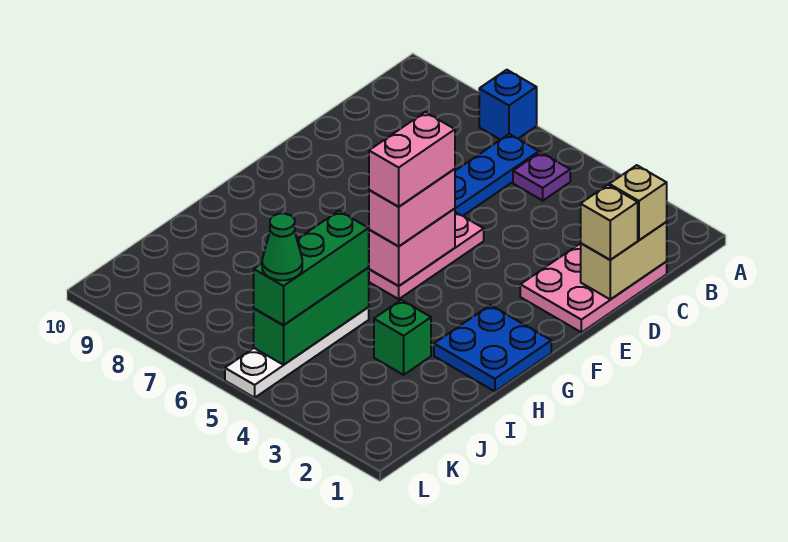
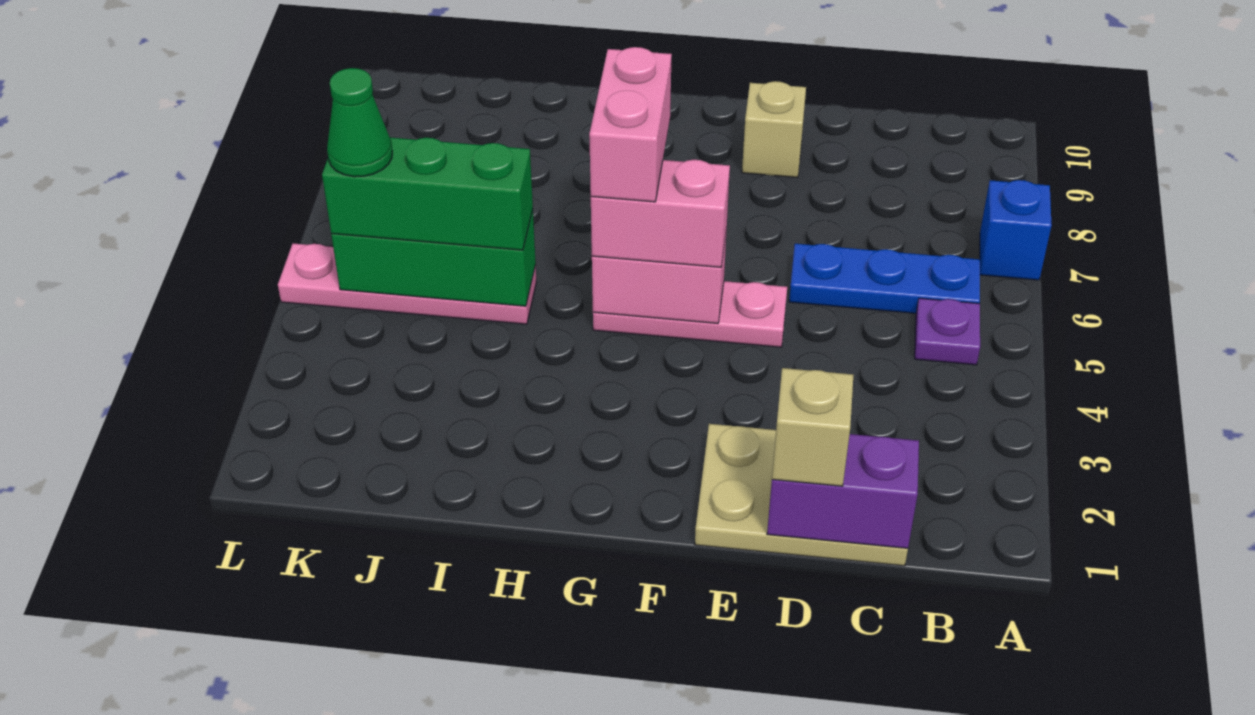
pink 2x3 plate [520,243,667,332] -> tan 2x3 plate [695,424,908,566]
tan 1x2 brick [581,222,667,300] -> purple 1x2 brick [767,434,919,548]
tan 1x1 brick [609,165,667,240] -> tan 1x1 brick moved to [742,81,806,178]
pink 1x2 brick [369,112,455,207] -> pink 1x2 brick turned to [589,47,672,202]
blue 2x2 plate [434,305,551,391] -> none
green 1x1 brick [374,300,431,375] -> none
white 1x4 plate [225,307,369,398] -> pink 1x4 plate [278,243,536,324]

